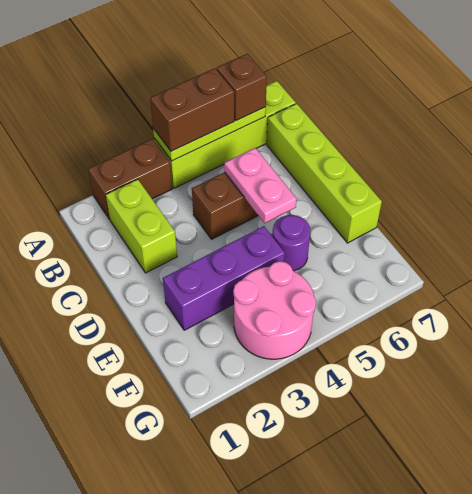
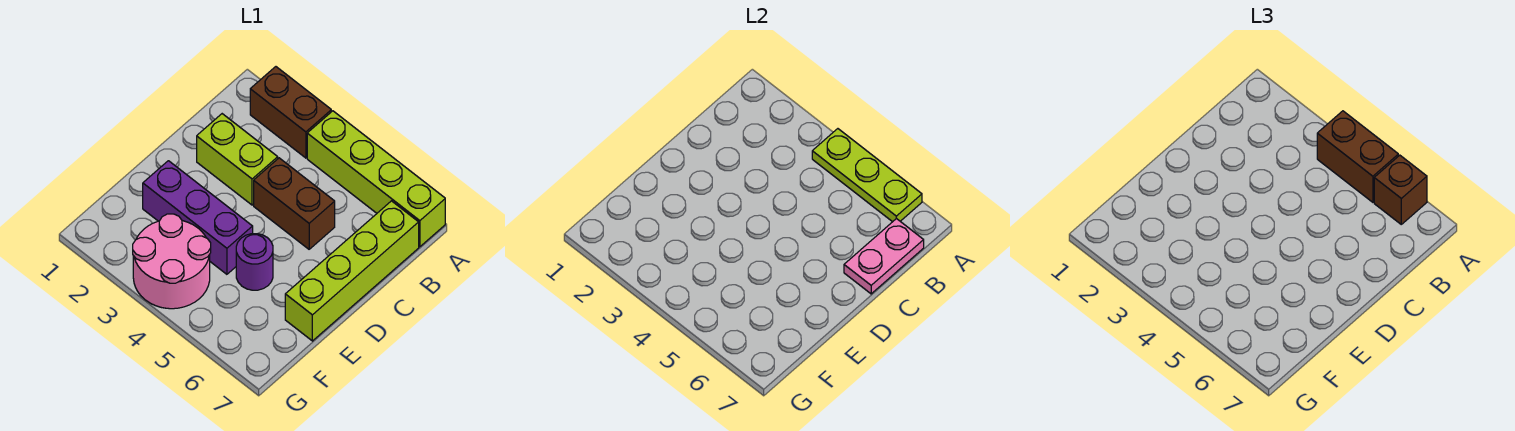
lime 1x2 brick [106,179,177,273] -> lime 1x2 brick turned to [197,114,278,205]
pink 1x2 plate [224,148,297,223] -> pink 1x2 plate moved to [844,218,924,294]

